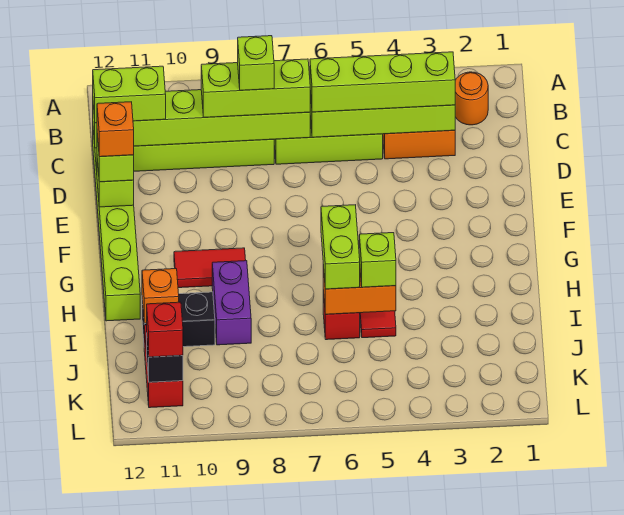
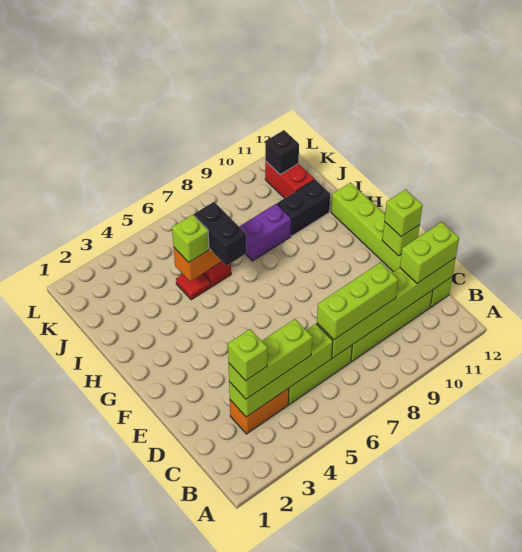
orange 1x1 round brick [455,72,488,125] -> none
lime 1x4 brick [310,52,455,112] -> lime 1x3 brick [229,319,312,399]
lime 1x1 brick [238,36,274,90] -> lime 1x1 brick moved to [228,329,268,381]
orange 1x1 brick [97,102,134,157] -> none
red 1x2 tile [174,248,246,288] -> none
lime 1x2 brick [321,205,360,289] -> black 1x2 brick [194,202,247,266]
purple 1x2 brick [212,261,251,345] -> purple 1x2 brick turned to [239,204,291,261]
orange 1x1 brick [142,269,179,323] -> none
red 1x1 brick [147,302,183,357] -> none

